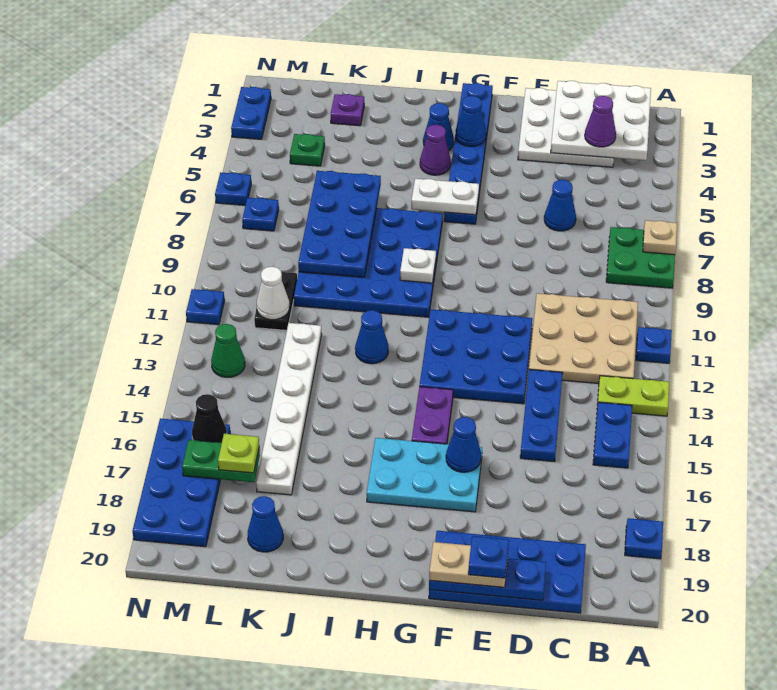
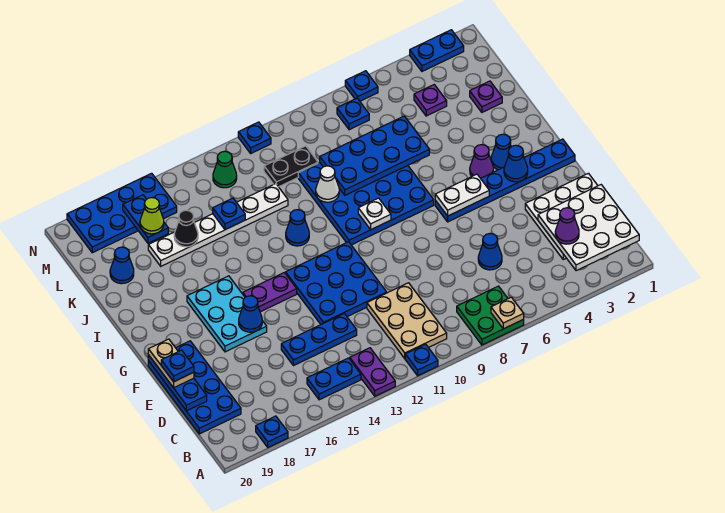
lime 1x2 plate [597,376,669,416] -> purple 1x2 plate [350,348,395,396]
tan 3x3 plate [529,293,638,384] -> tan 2x3 plate [367,283,447,358]
white 1x2 plate [411,179,479,215] -> white 1x2 plate turned to [435,174,489,216]
none -> blue 1x1 plate [213,198,245,230]
green 1x1 plate [290,134,325,166] -> purple 1x1 plate [414,85,447,116]
white 1x1 cone [257,267,289,320] -> white 1x1 cone moved to [316,166,339,202]
green 1x2 plate [182,440,260,482] -> blue 1x2 plate [123,195,168,243]
lime 1x1 plate [218,434,259,473] -> lime 1x1 cone [140,198,164,234]
black 1x1 cone [192,394,227,443] -> black 1x1 cone moved to [174,210,198,247]

